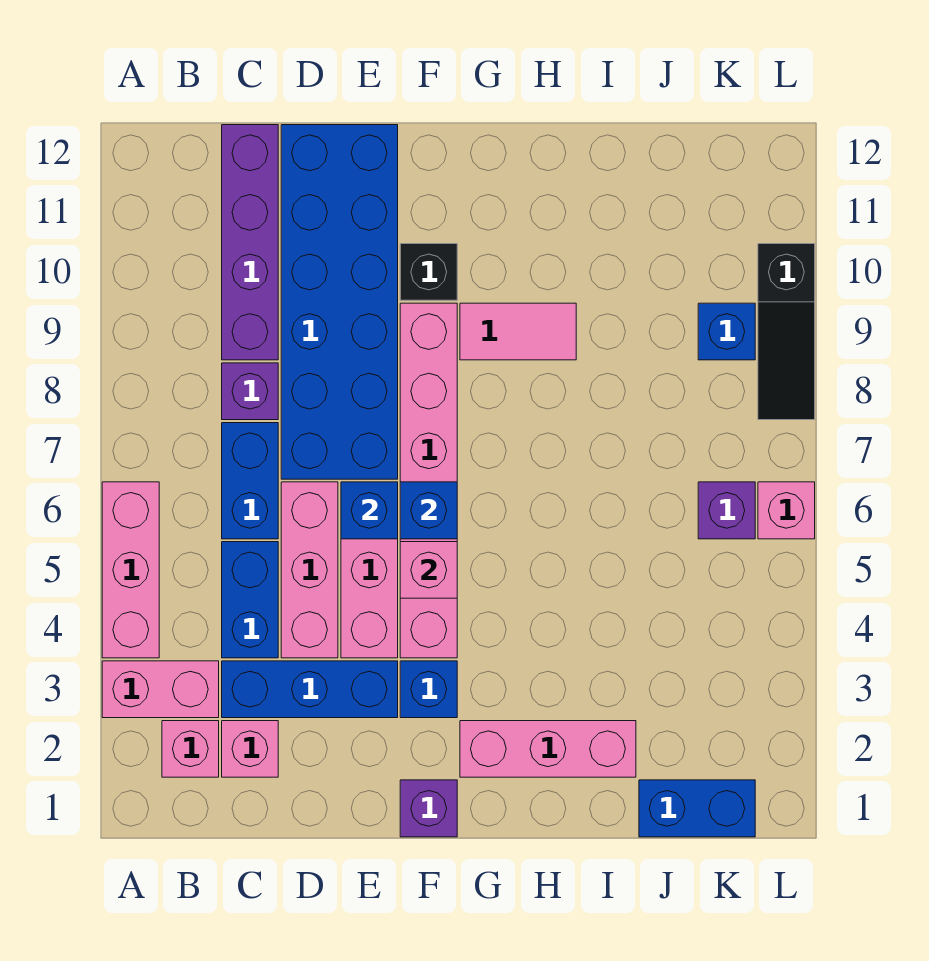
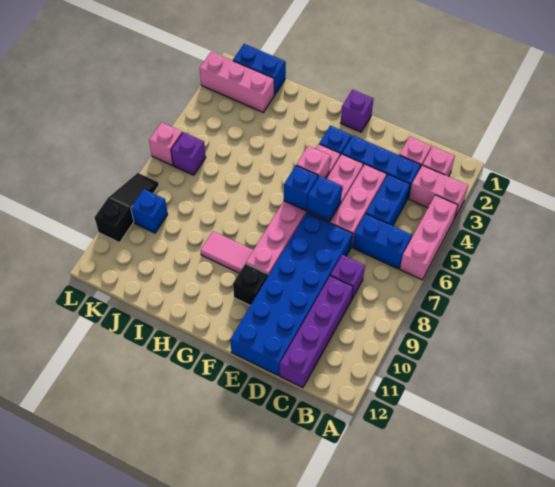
blue 1x2 brick [222,423,278,539] -> blue 1x2 brick turned to [353,214,412,269]
pink 1x3 brick [460,721,636,777] -> pink 1x3 brick moved to [200,52,274,112]

